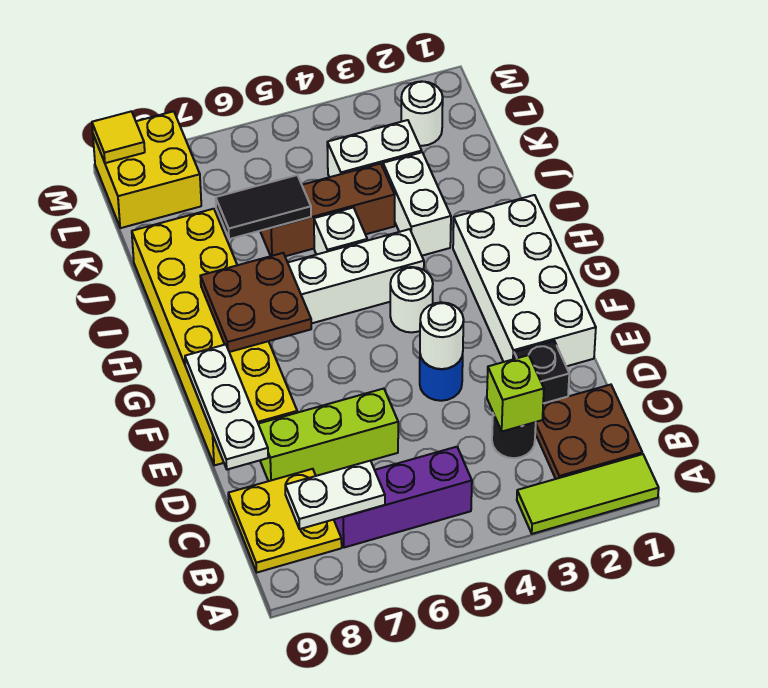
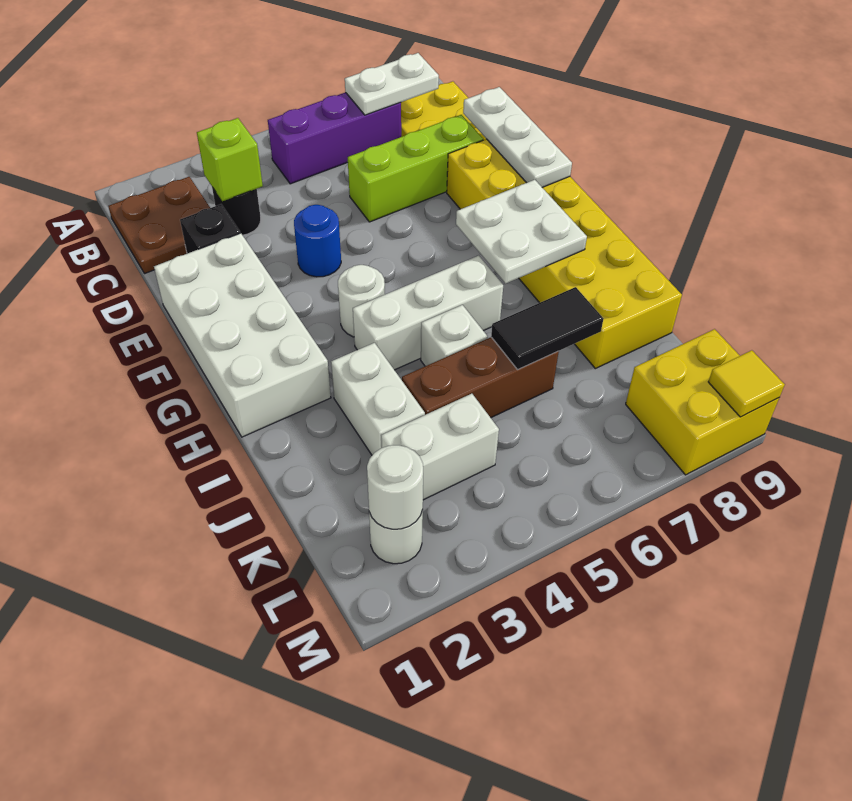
lime 1x3 tile [517,454,659,534] -> none
white 1x1 round brick [420,302,464,369] -> white 1x1 round brick moved to [367,445,423,529]
brown 2x2 plate [200,253,311,352] -> white 2x2 plate [456,180,587,284]

